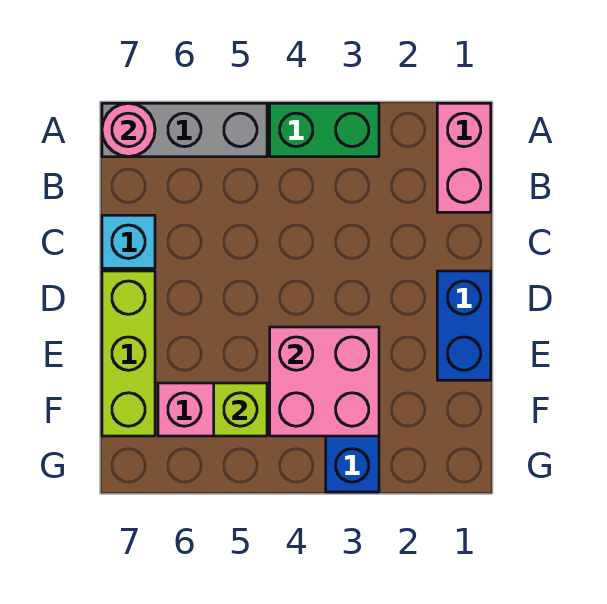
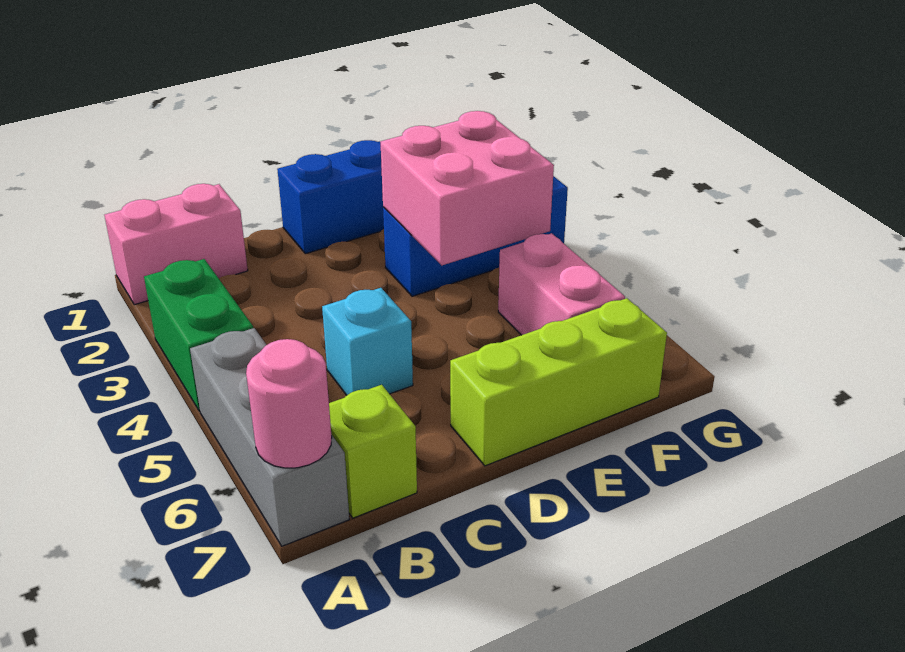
cyan 1x1 brick [102,215,155,268] -> cyan 1x1 brick moved to [322,288,413,395]
lime 1x1 brick [214,383,267,436] -> lime 1x1 brick moved to [329,385,417,518]

